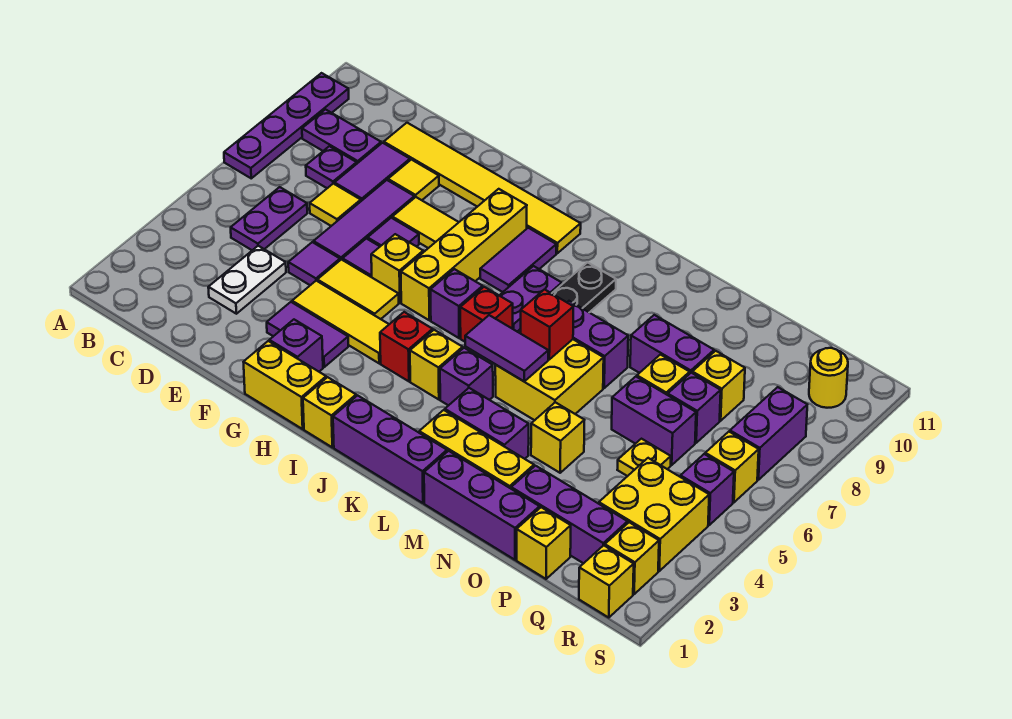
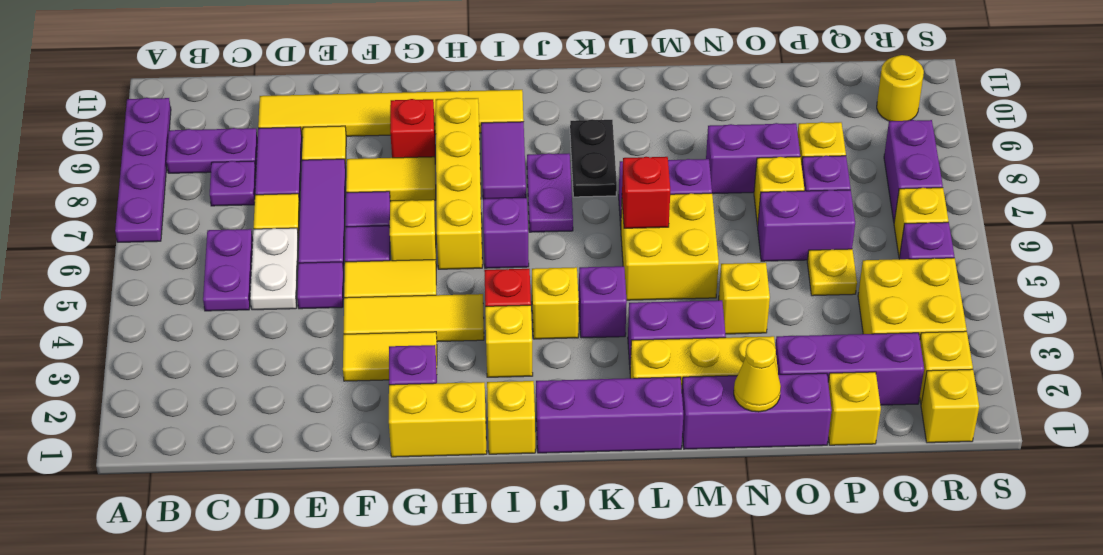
white 1x2 plate [208,246,286,314] -> white 1x2 plate moved to [250,228,299,310]
purple 1x2 tile [267,302,348,367] -> yellow 1x2 tile [343,332,437,381]
none -> yellow 1x1 brick [485,305,533,377]
red 1x1 brick [460,287,513,342] -> red 1x1 brick moved to [390,99,435,158]
purple 1x2 tile [465,315,548,381] -> none
none -> yellow 1x1 cone [734,339,781,412]

